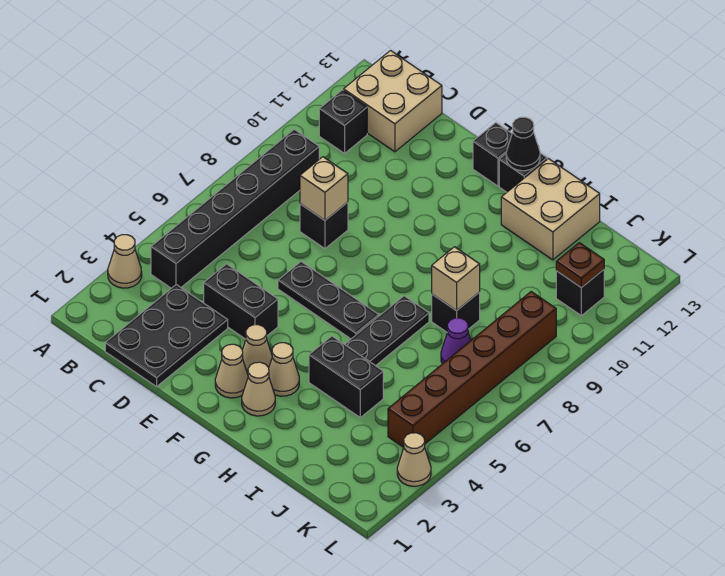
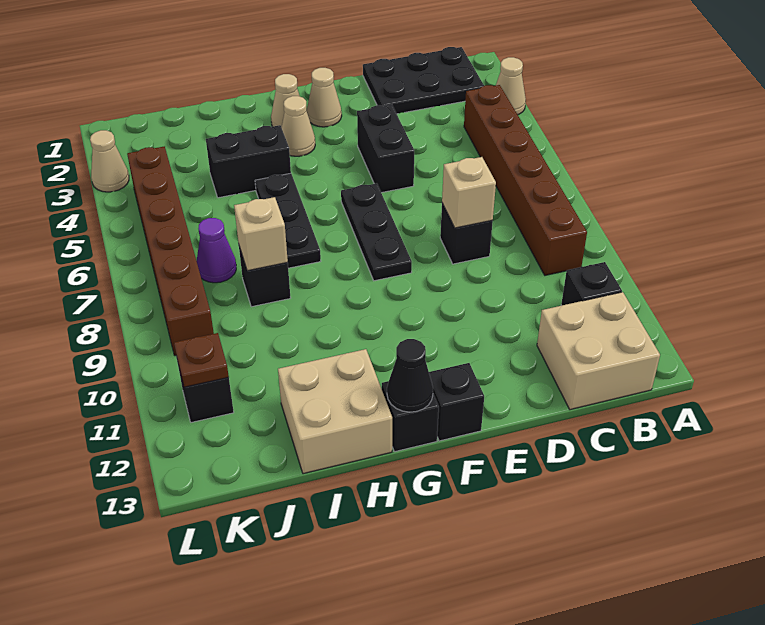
black 1x6 brick [151,129,319,288] -> brown 1x6 brick [464,85,587,275]
black 2x3 plate [105,285,228,387] -> black 2x3 plate turned to [363,47,484,114]
black 1x2 brick [204,264,278,339] -> black 1x2 brick turned to [357,105,414,193]
black 1x3 plate [278,262,379,339] -> black 1x3 plate turned to [341,183,412,281]
tan 1x1 cone [242,325,272,374] -> none

